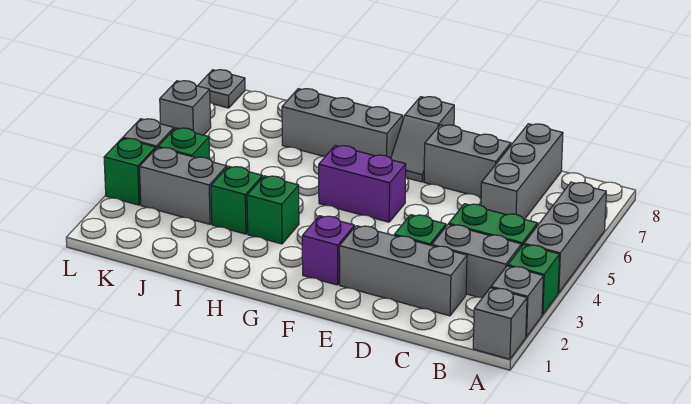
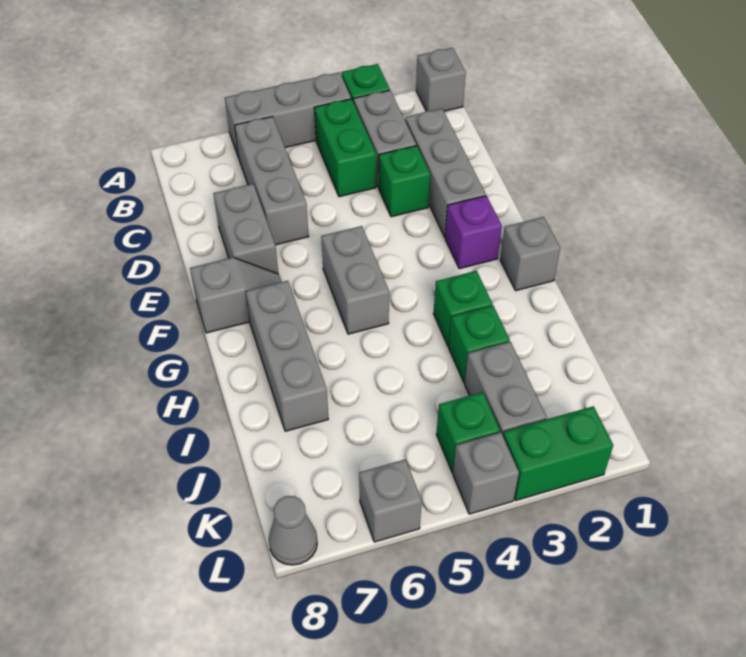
grey 1x1 brick [491,266,543,337] -> grey 1x1 brick moved to [500,217,560,291]
grey 1x3 brick [481,124,563,219] -> grey 1x3 brick turned to [235,116,309,245]
purple 1x2 brick [319,145,406,222] -> grey 1x2 brick [321,226,389,334]
green 1x1 brick [104,138,156,205] -> green 1x2 brick [503,406,613,500]
grey 1x1 plate [198,70,245,108] -> grey 1x1 cone [269,496,317,565]

